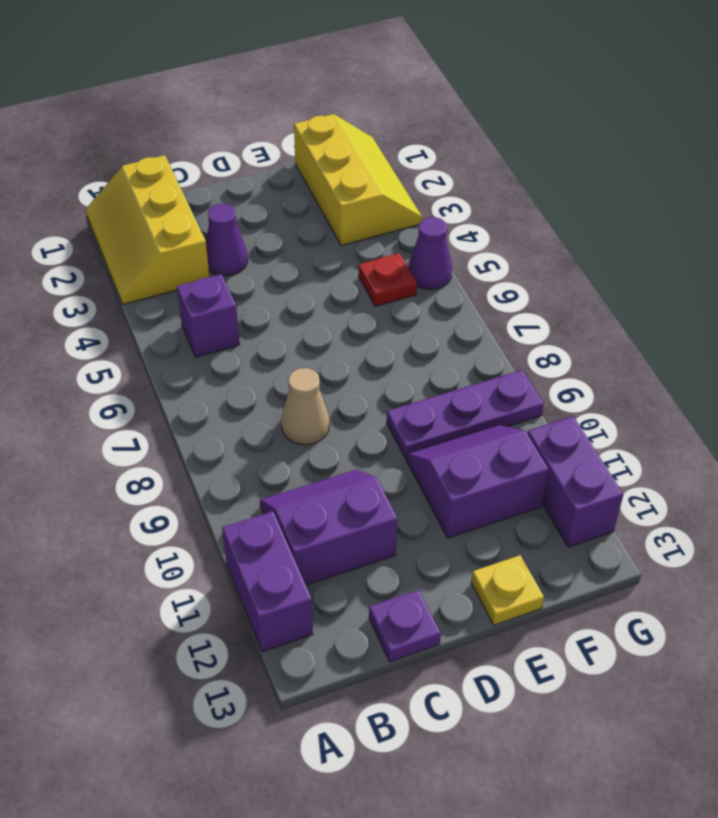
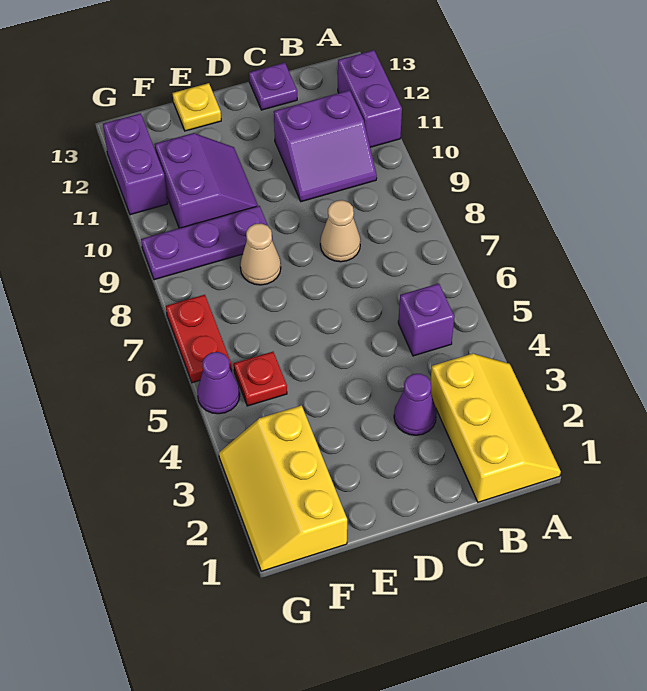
none -> tan 1x1 cone [240,224,281,285]
purple 2x2 slope [406,425,549,538] -> purple 2x2 slope turned to [155,133,258,228]
none -> red 1x2 plate [166,295,232,383]

